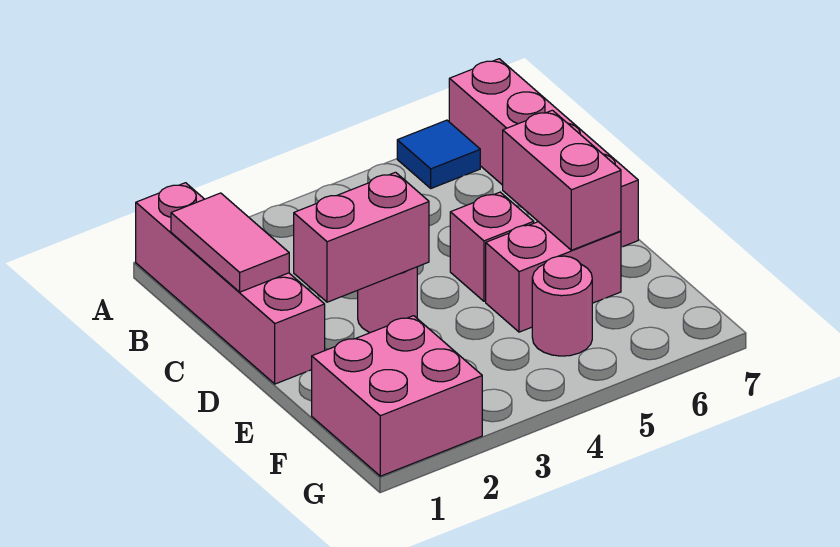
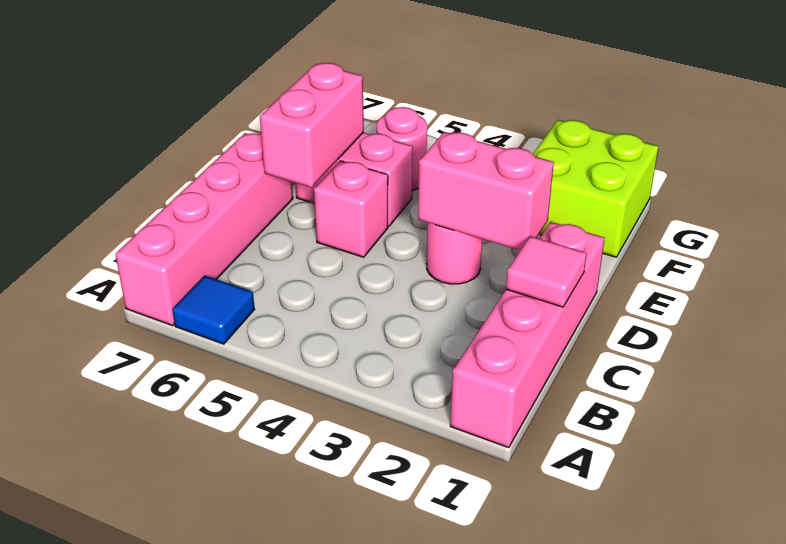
pink 1x2 tile [171,193,289,292] -> pink 1x1 tile [506,236,587,307]
pink 2x2 brick [312,316,482,476] -> lime 2x2 brick [533,120,659,257]

